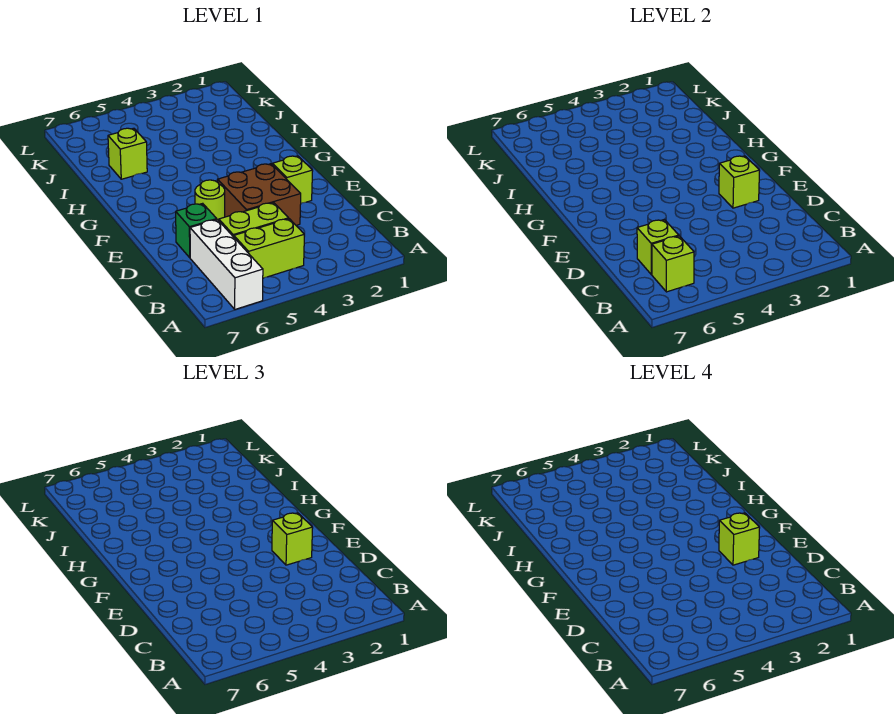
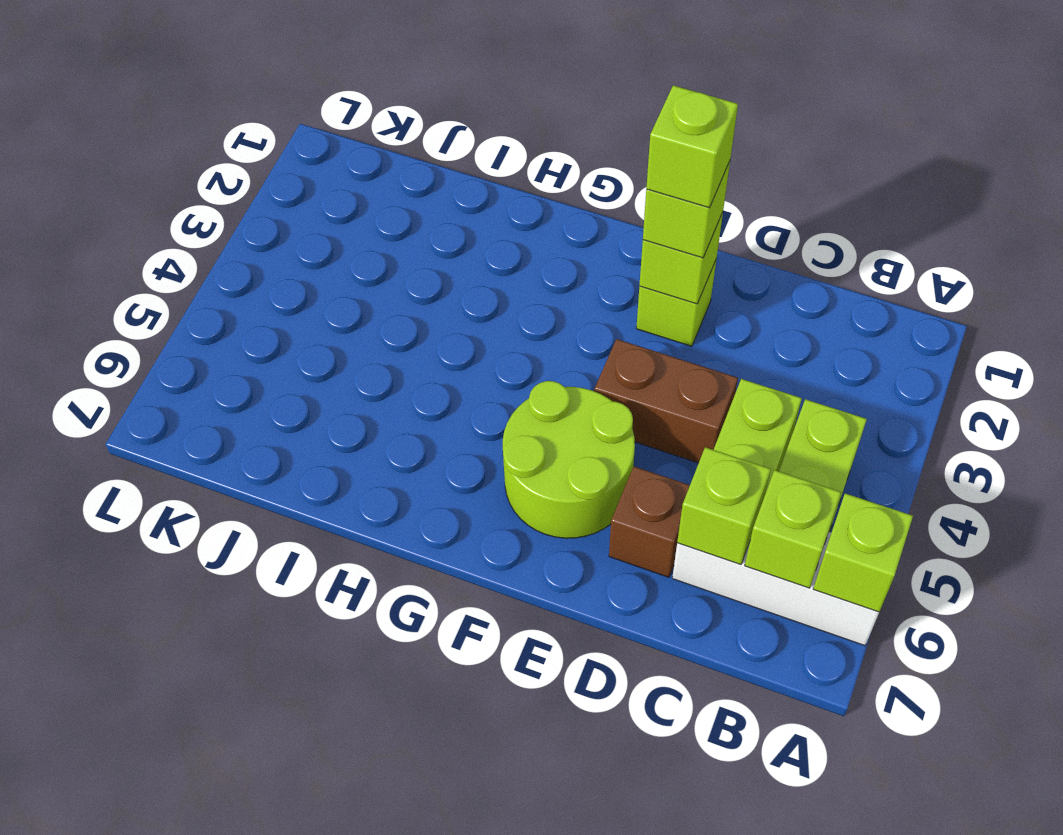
brown 2x2 brick [218,164,301,225] -> brown 1x2 brick [594,339,738,463]
green 1x1 brick [176,203,217,258] -> brown 1x1 brick [609,466,690,577]
lime 1x1 round brick [195,180,225,221] -> lime 2x2 round brick [503,381,635,538]
lime 1x1 brick [108,128,147,179] -> lime 1x1 brick moved to [813,493,913,612]

